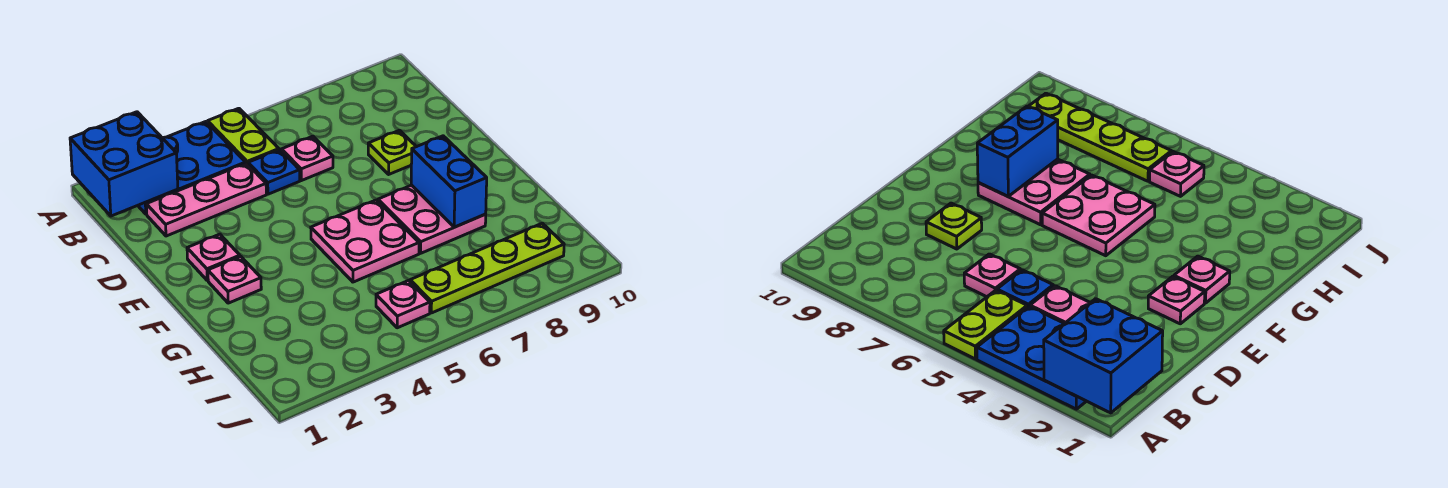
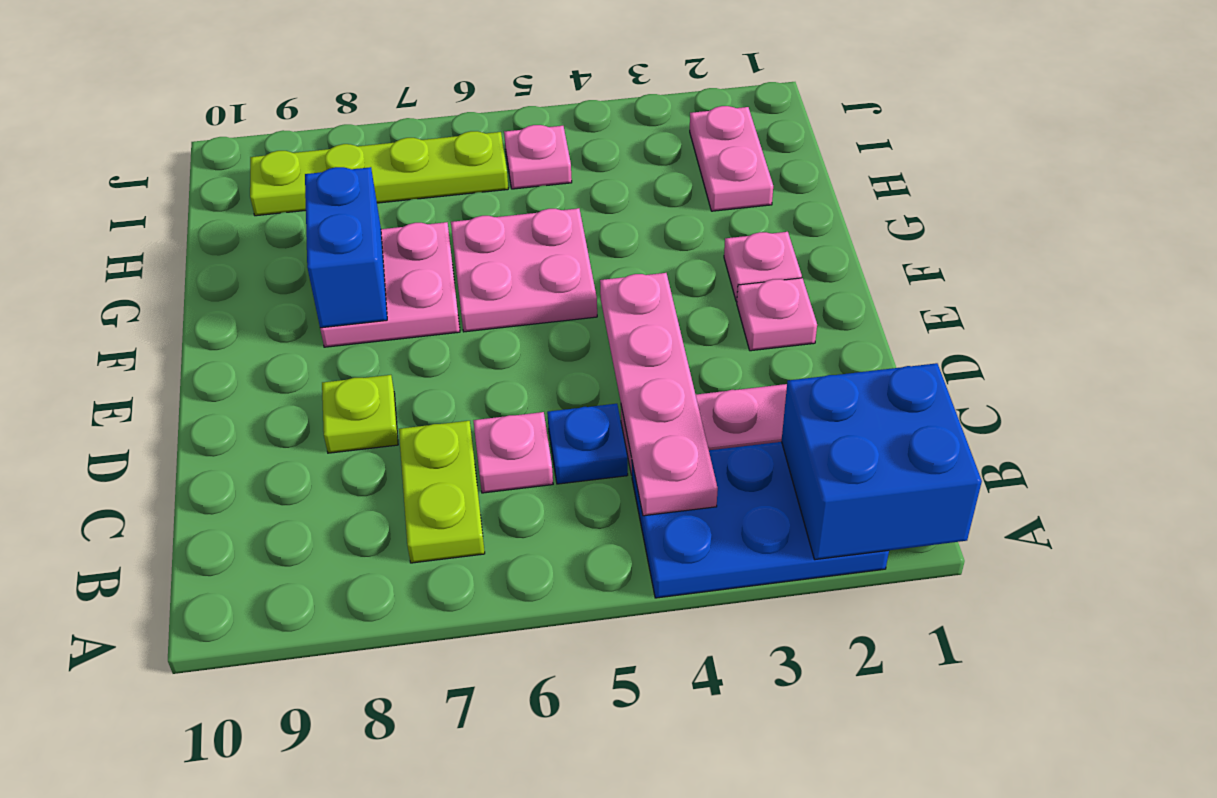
lime 1x2 plate [208,108,279,164] -> lime 1x2 plate moved to [399,421,485,563]
none -> pink 1x4 plate [600,273,718,516]
none -> pink 1x2 plate [690,106,773,211]

